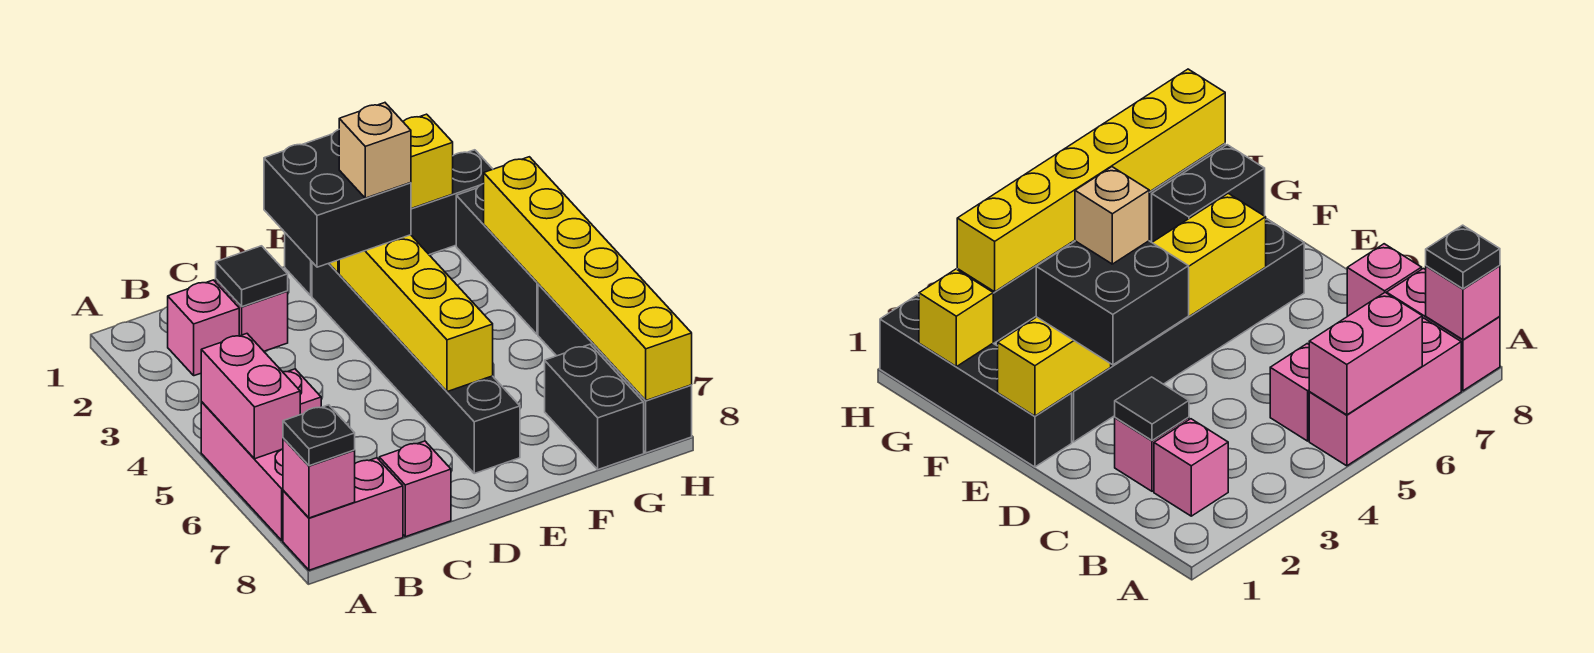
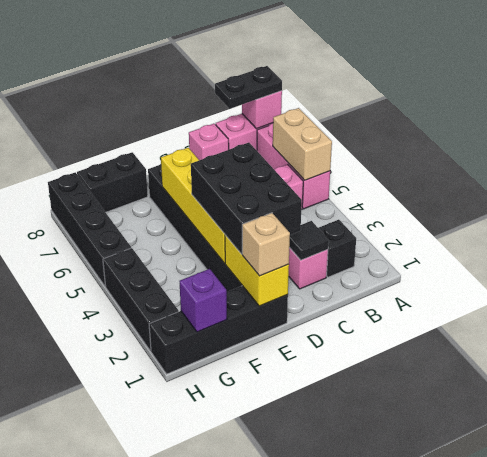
pink 1x2 brick [201,334,300,459] -> tan 1x2 brick [273,108,332,180]
black 1x1 plate [283,405,355,466] -> black 1x2 plate [215,66,282,109]
pink 1x1 brick [168,280,239,376] -> black 1x1 brick [319,220,356,277]
black 2x2 brick [264,130,411,267] -> black 2x3 brick [191,143,302,254]
tan 1x1 brick [339,103,411,198] -> tan 1x1 brick moved to [242,213,290,276]
yellow 1x1 brick [403,114,453,209] -> purple 1x1 brick [179,269,227,332]
black 1x2 brick [545,344,644,470] -> black 1x2 brick turned to [77,152,148,212]
yellow 1x6 brick [484,157,692,400] -> none

